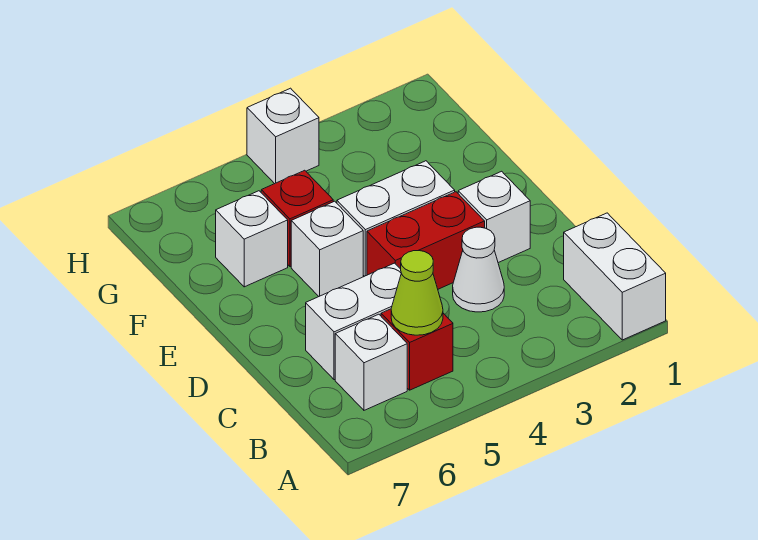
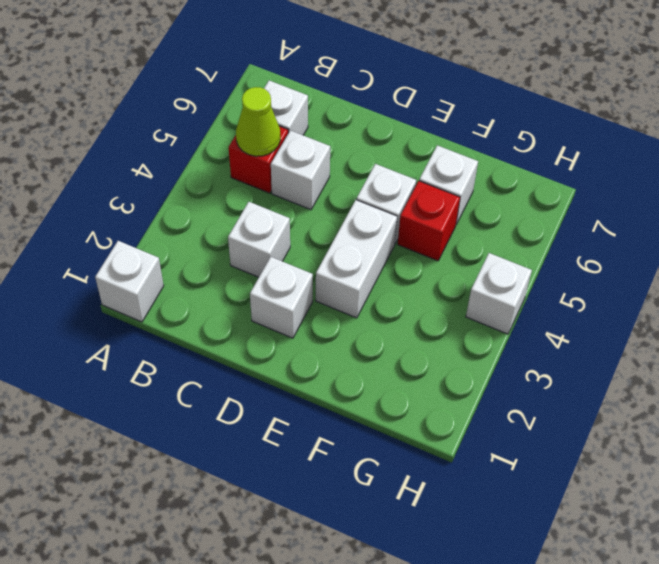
white 1x2 brick [564,213,666,340] -> white 1x1 brick [95,241,164,322]
white 1x1 cone [453,227,504,312] -> white 1x1 brick [228,202,290,277]
white 1x2 brick [306,263,401,380] -> white 1x1 brick [271,130,330,210]
red 1x2 brick [367,192,485,289] -> none

